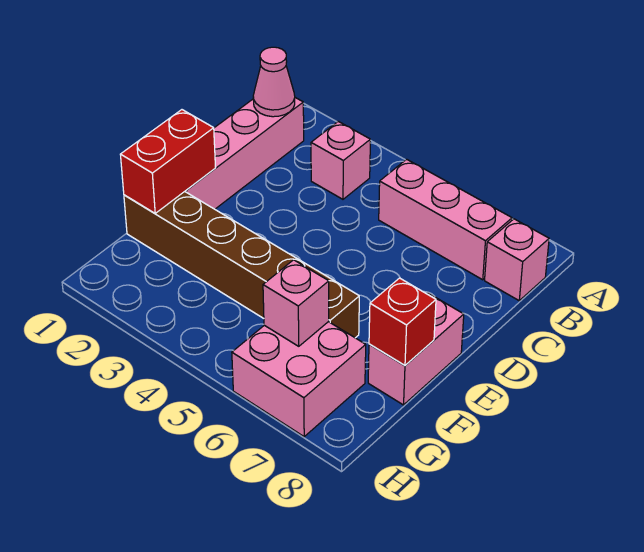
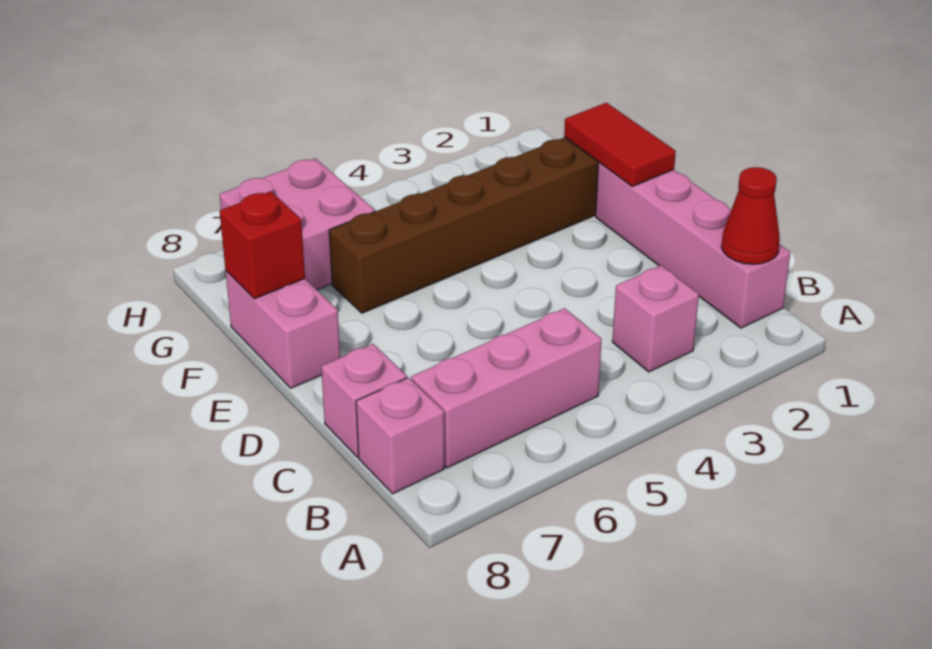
pink 1x1 cone [253,47,295,117] -> red 1x1 cone [721,167,780,264]
red 1x2 brick [120,110,216,213] -> red 1x2 tile [564,103,676,186]
pink 1x1 brick [263,260,329,346] -> pink 1x1 brick moved to [321,344,407,457]

